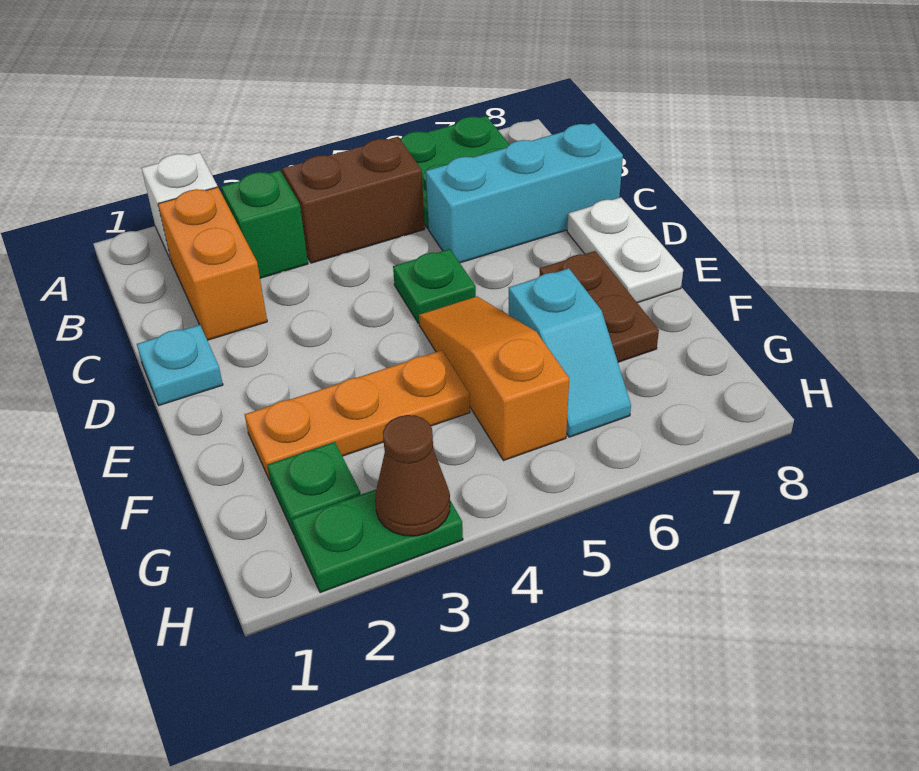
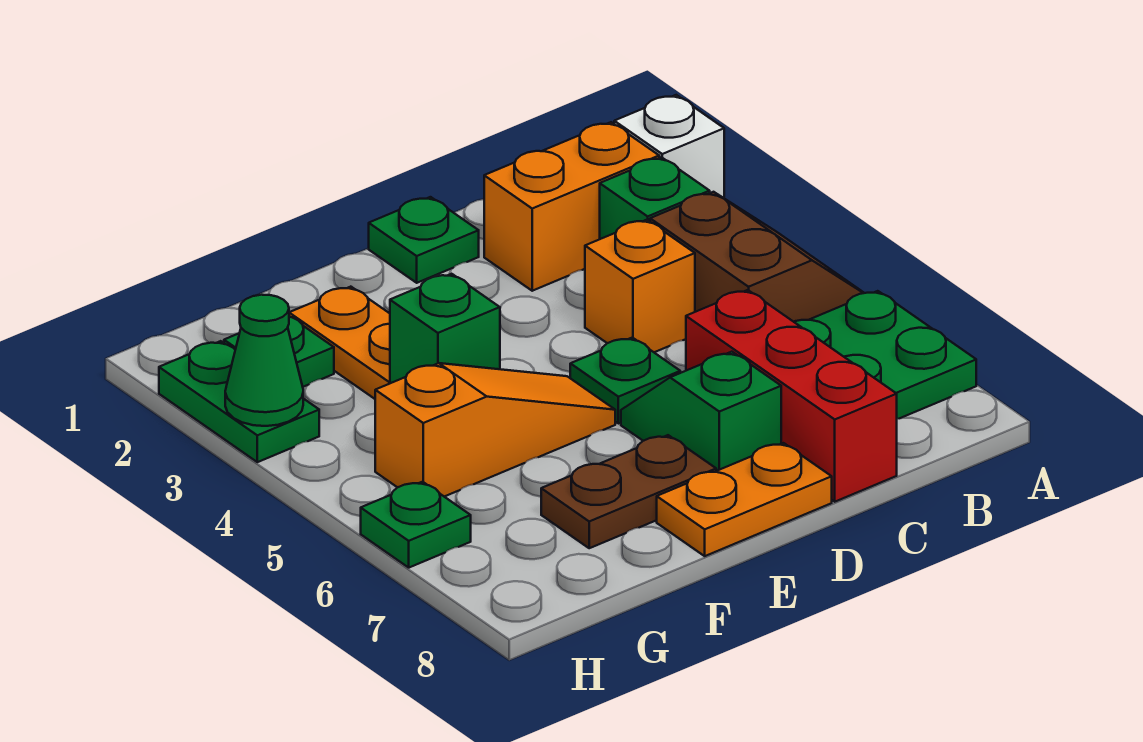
none -> orange 1x1 brick [585,220,695,352]
cyan 1x3 brick [426,123,623,263] -> red 1x3 brick [686,290,897,502]
cyan 1x1 plate [137,325,223,405] -> green 1x1 plate [369,197,479,283]
none -> green 1x2 slope [621,352,781,471]
white 1x2 plate [567,197,683,303] -> orange 1x2 plate [657,443,832,556]
none -> green 1x1 brick [390,274,500,383]
cyan 1x2 slope [509,268,631,437] -> none
brown 1x1 cone [375,415,450,536] -> green 1x1 cone [225,295,303,426]
none -> green 1x1 plate [361,482,471,568]

